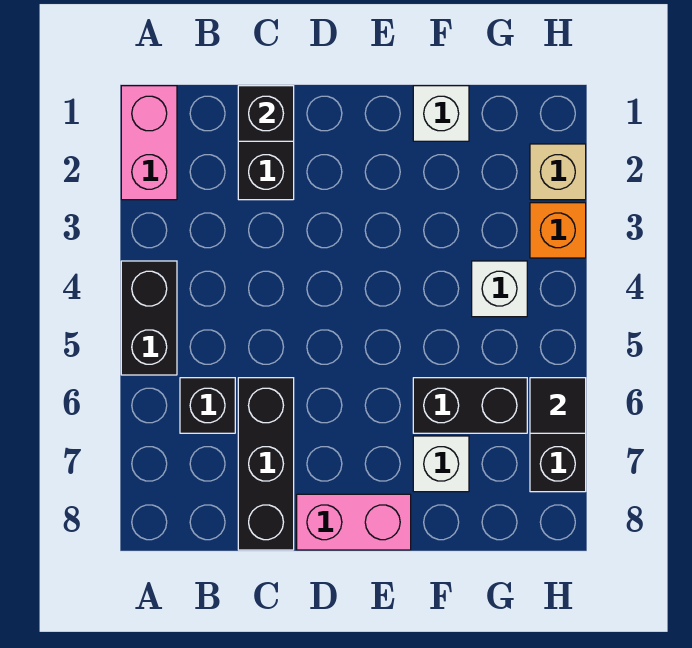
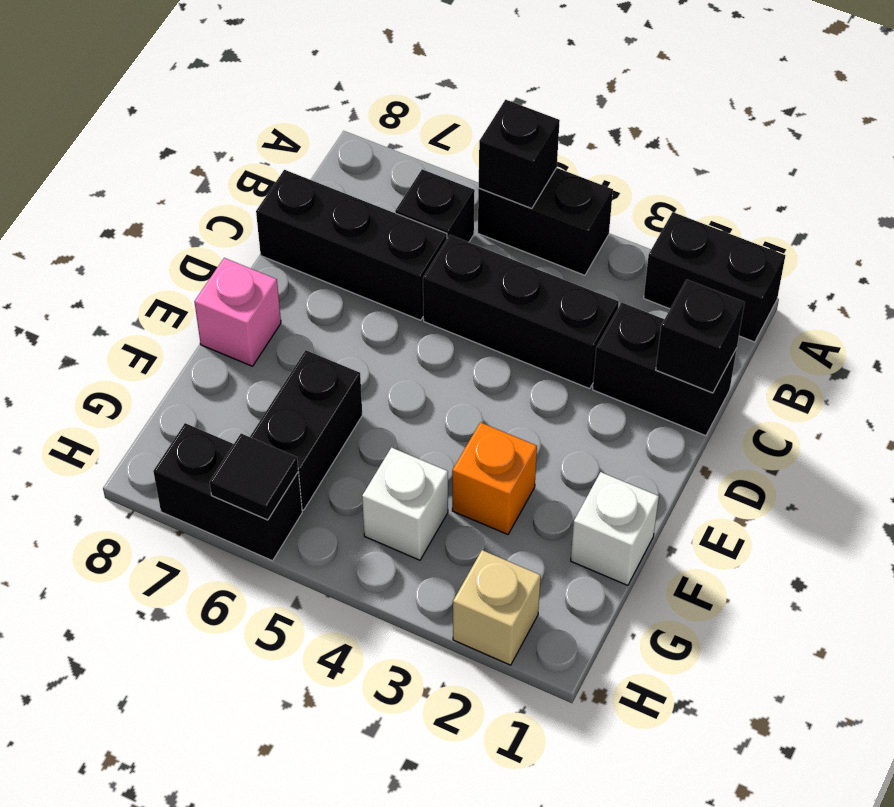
pink 1x2 brick [121,86,177,200] -> black 1x2 brick [644,212,785,342]
none -> black 1x1 brick [479,100,560,209]
none -> black 1x3 brick [423,235,619,389]
pink 1x2 brick [297,494,411,550] -> pink 1x1 brick [194,258,281,366]
white 1x1 brick [413,436,469,492] -> none
orange 1x1 brick [530,203,586,258] -> orange 1x1 brick moved to [452,422,537,535]

